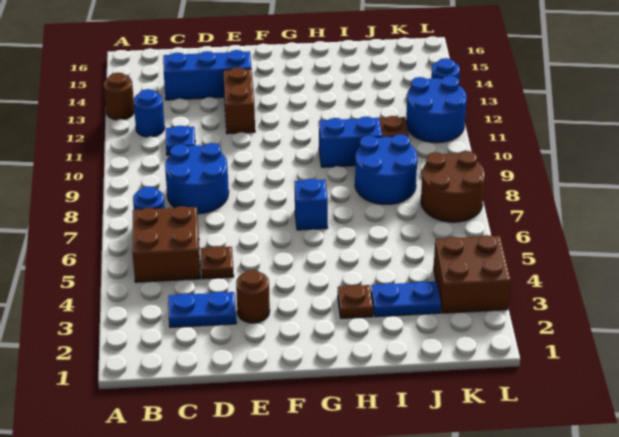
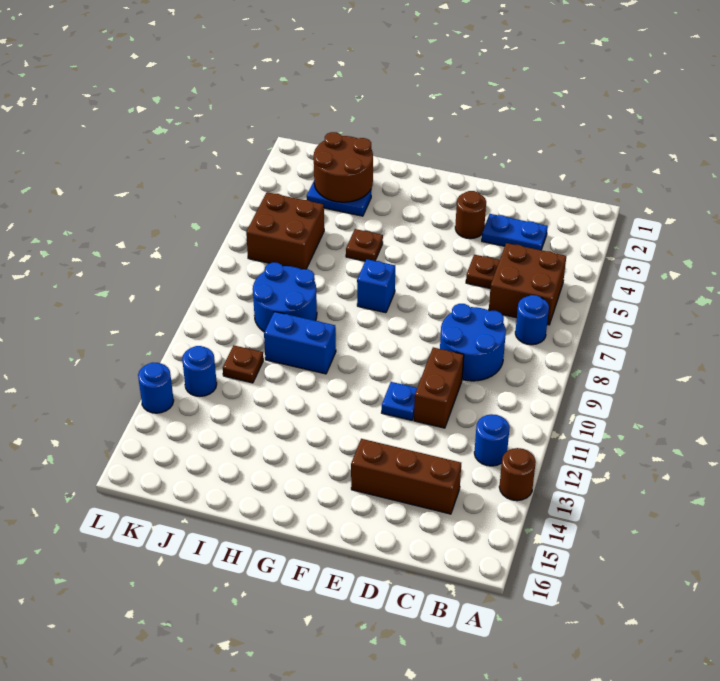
blue 1x1 plate [166,126,195,155] -> blue 1x1 plate moved to [382,382,417,420]
blue 1x3 brick [163,50,251,100] -> brown 1x3 brick [351,439,461,514]
brown 1x2 brick [223,67,255,134] -> brown 1x2 brick moved to [414,347,464,428]
brown 1x1 plate [338,285,373,318] -> brown 1x1 plate moved to [346,229,383,261]
brown 2x2 brick [434,235,511,313] -> brown 2x2 brick moved to [246,192,324,269]
brown 2x2 round brick [421,151,485,222] -> brown 2x2 round brick moved to [314,132,373,202]
blue 2x2 round brick [406,76,467,143] -> blue 1x1 round brick [182,346,217,396]

